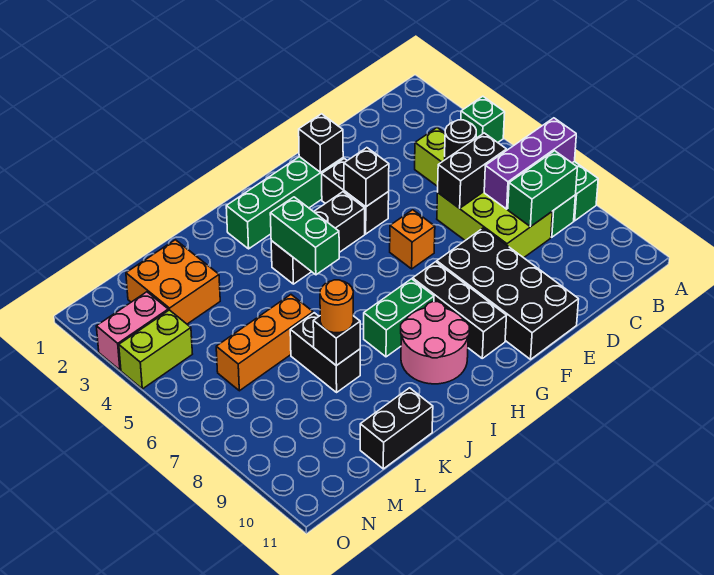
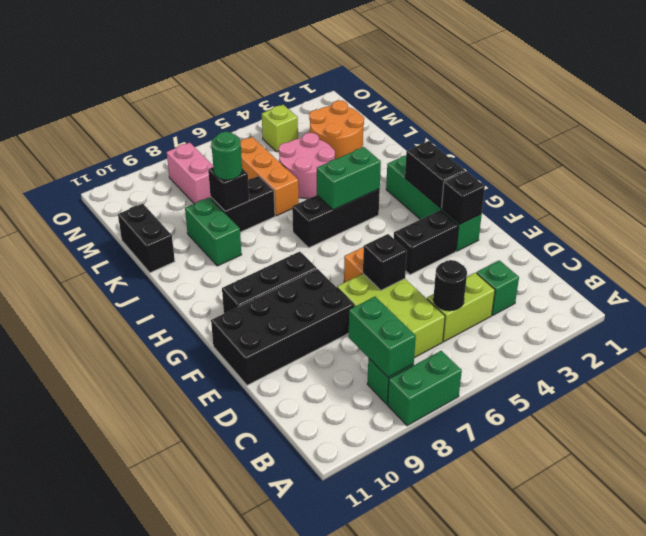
green 1x1 brick [461,96,505,142] -> green 1x1 brick moved to [476,260,519,315]
purple 1x3 brick [484,118,576,209] -> none
lime 2x3 brick [437,192,552,258] -> lime 2x3 brick turned to [337,274,445,358]
black 1x2 brick [438,133,507,208] -> black 1x2 brick moved to [405,141,465,208]
black 1x1 brick [344,148,389,207] -> black 1x1 brick moved to [363,234,407,290]
black 1x3 brick [271,192,365,284] -> black 1x3 brick turned to [292,189,380,248]
green 1x2 brick [364,279,434,357] -> green 1x2 brick moved to [185,197,242,266]
pink 2x2 round brick [401,302,469,384] -> pink 2x2 round brick moved to [279,133,335,198]
orange 1x1 round brick [320,280,353,333] -> green 1x1 round brick [211,132,242,180]
orange 2x2 brick [126,240,220,324] -> orange 2x2 round brick [309,100,364,159]
pink 1x2 brick [96,292,168,370] -> pink 1x2 brick moved to [167,143,213,204]
lime 1x2 brick [119,310,192,389] -> lime 1x1 brick [262,105,298,152]

